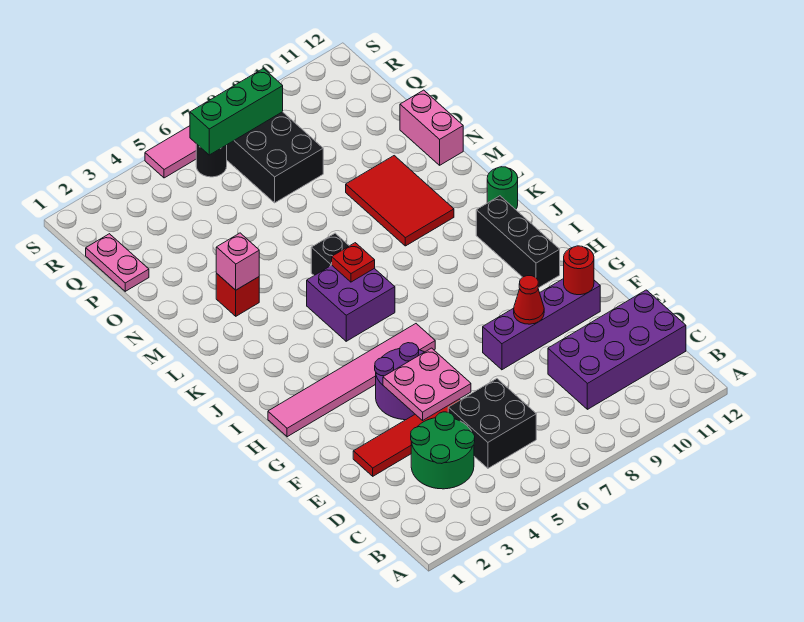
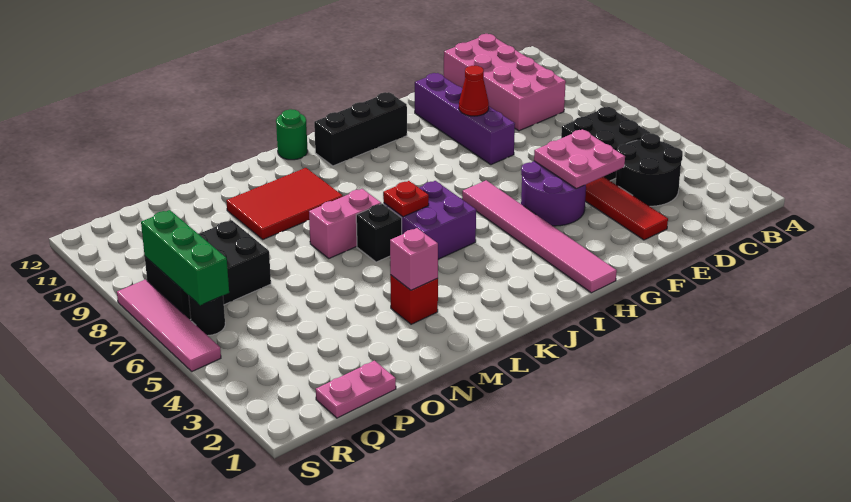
green 2x2 round brick [411,412,475,489] -> black 2x2 round brick [616,133,683,206]
purple 2x4 brick [548,290,686,409] -> pink 2x4 brick [444,34,566,131]
red 1x1 round brick [564,246,594,295] -> none
pink 1x2 brick [400,90,463,165] -> pink 1x2 brick moved to [309,189,381,258]

